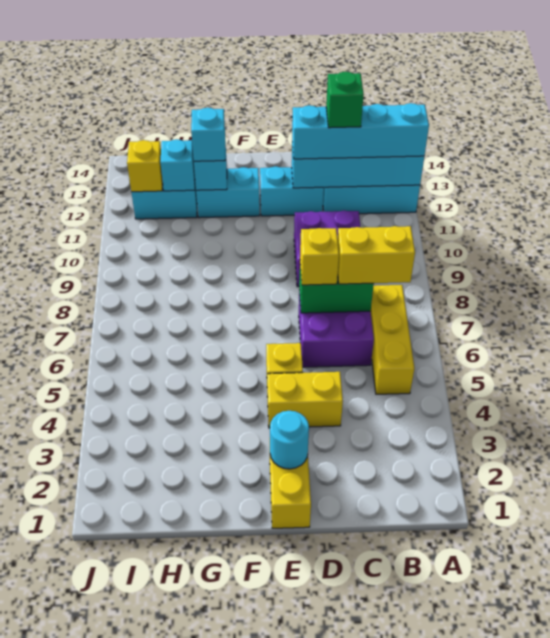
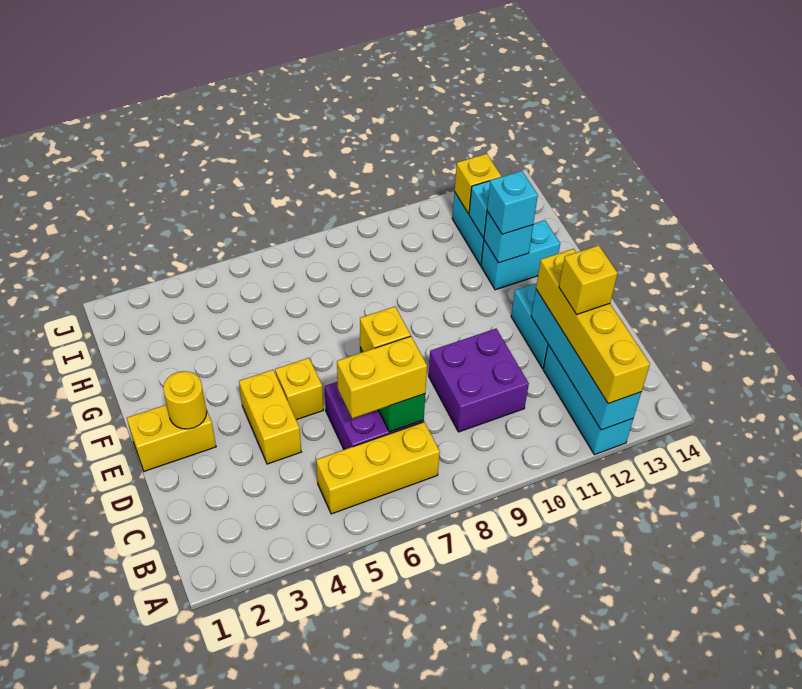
cyan 1x4 brick [292,103,429,159] -> yellow 1x4 brick [536,249,650,404]
yellow 1x2 brick [338,226,415,284] -> yellow 1x2 brick turned to [337,336,427,418]
green 1x1 brick [326,72,364,128] -> yellow 1x1 brick [559,245,618,314]
cyan 1x1 round brick [270,411,309,469] -> yellow 1x1 round brick [163,371,207,429]
cyan 1x2 brick [196,167,260,218] -> cyan 1x2 brick turned to [481,220,560,290]

